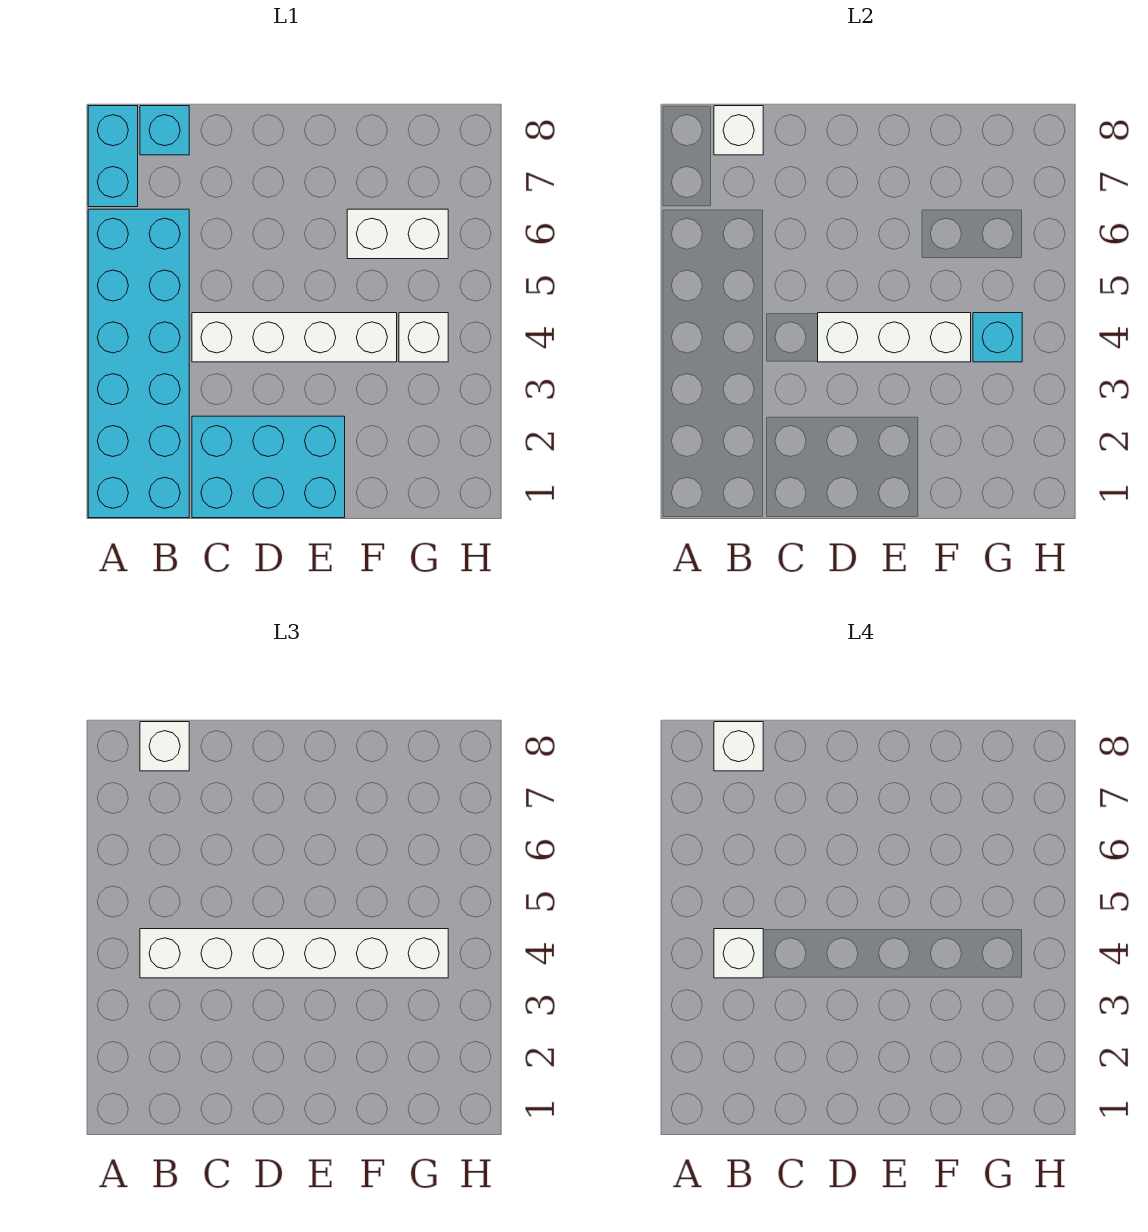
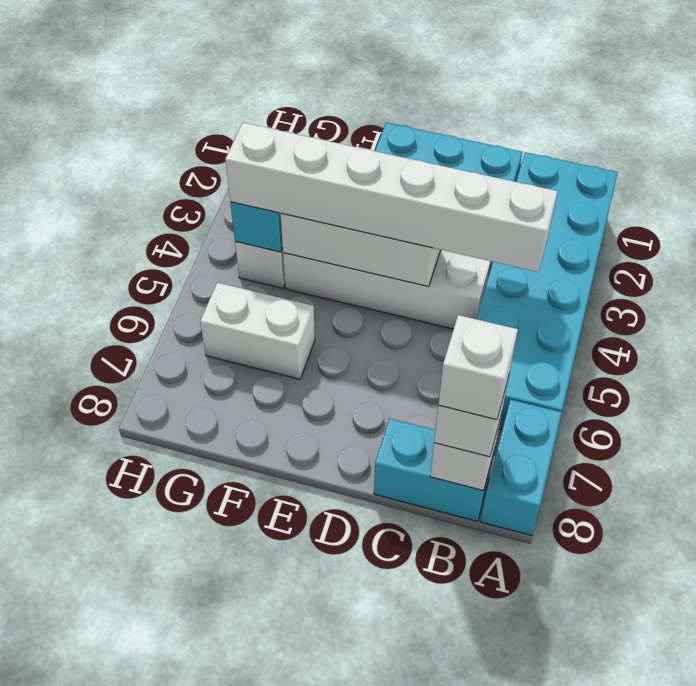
white 1x1 brick [714,929,763,978] -> none
cyan 1x1 brick [140,106,189,155] -> cyan 1x2 brick [374,418,495,521]

